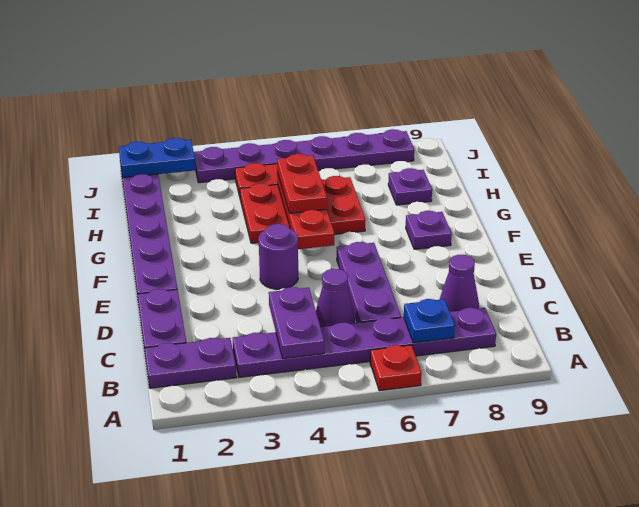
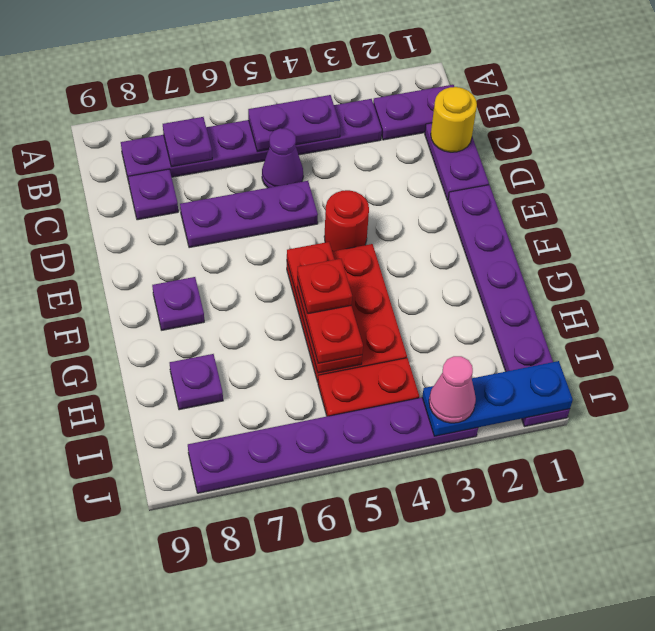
red 1x1 plate [370,345,422,391] -> red 1x1 plate moved to [297,259,352,314]
purple 1x2 plate [269,287,324,359] -> purple 1x2 plate turned to [248,95,340,151]
blue 1x1 plate [404,299,455,343] -> purple 1x1 plate [163,117,212,167]
none -> yellow 1x1 round brick [431,87,477,152]
purple 1x3 plate [337,242,401,323] -> purple 1x3 plate turned to [180,181,318,248]
purple 1x1 cone [439,255,479,312] -> purple 1x1 plate [128,169,178,220]
purple 1x1 round brick [259,224,298,289] -> red 1x1 round brick [324,190,369,251]
red 2x3 plate [240,176,365,243] -> red 2x3 plate turned to [287,244,407,382]
blue 1x2 plate [119,138,196,178] -> blue 1x3 plate [422,361,573,436]
none -> pink 1x1 cone [429,356,476,423]

